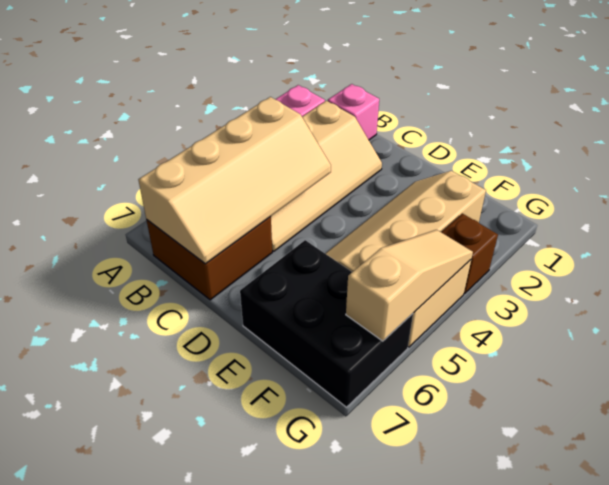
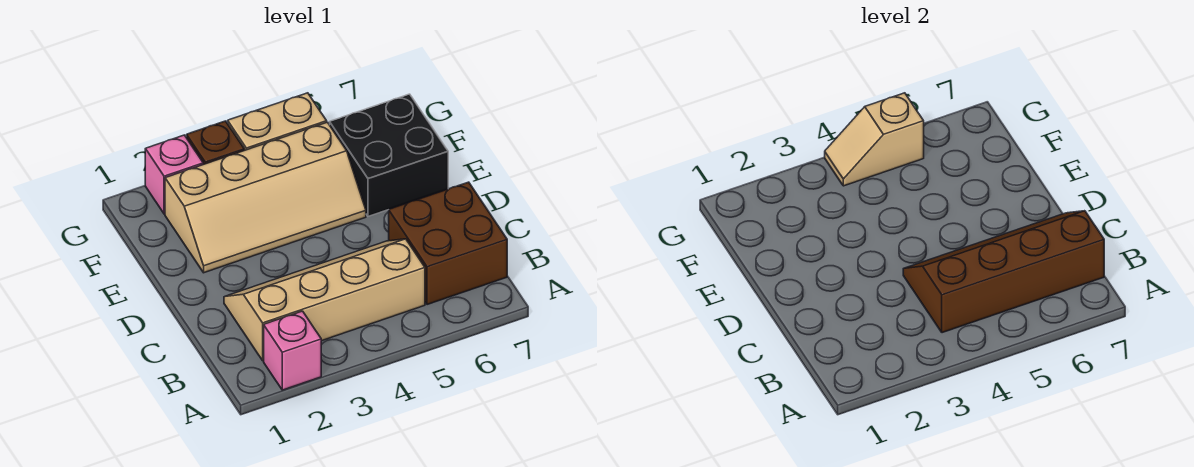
pink 1x1 brick [328,84,379,140] -> pink 1x1 brick moved to [145,135,203,214]
tan 2x4 slope [138,97,331,264] -> brown 2x4 slope [903,211,1104,333]
black 2x3 brick [240,240,413,407] -> black 2x2 brick [330,94,448,216]
tan 1x3 slope [346,230,473,341] -> tan 1x2 slope [825,93,924,186]

